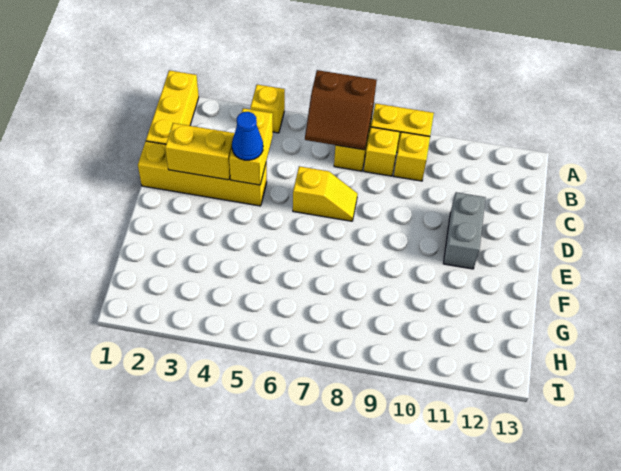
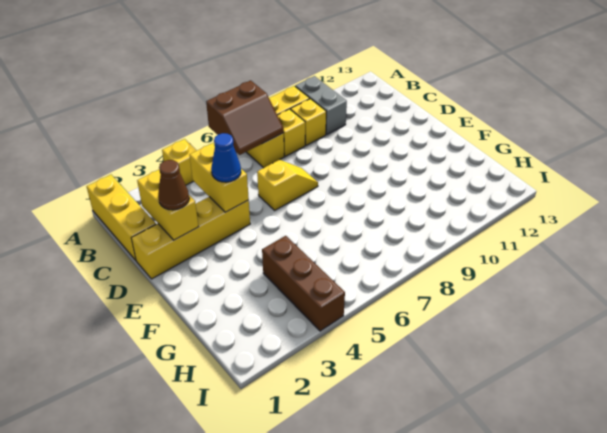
yellow 1x2 brick [165,123,234,180] -> yellow 1x2 brick turned to [137,170,199,240]
none -> brown 1x1 cone [158,160,189,210]
grey 1x2 brick [443,192,486,269] -> grey 1x2 brick moved to [295,76,347,134]
none -> brown 1x3 brick [262,236,345,331]

